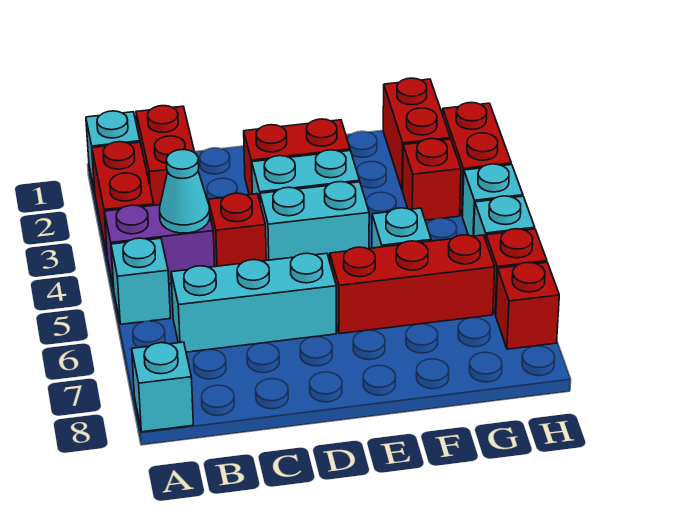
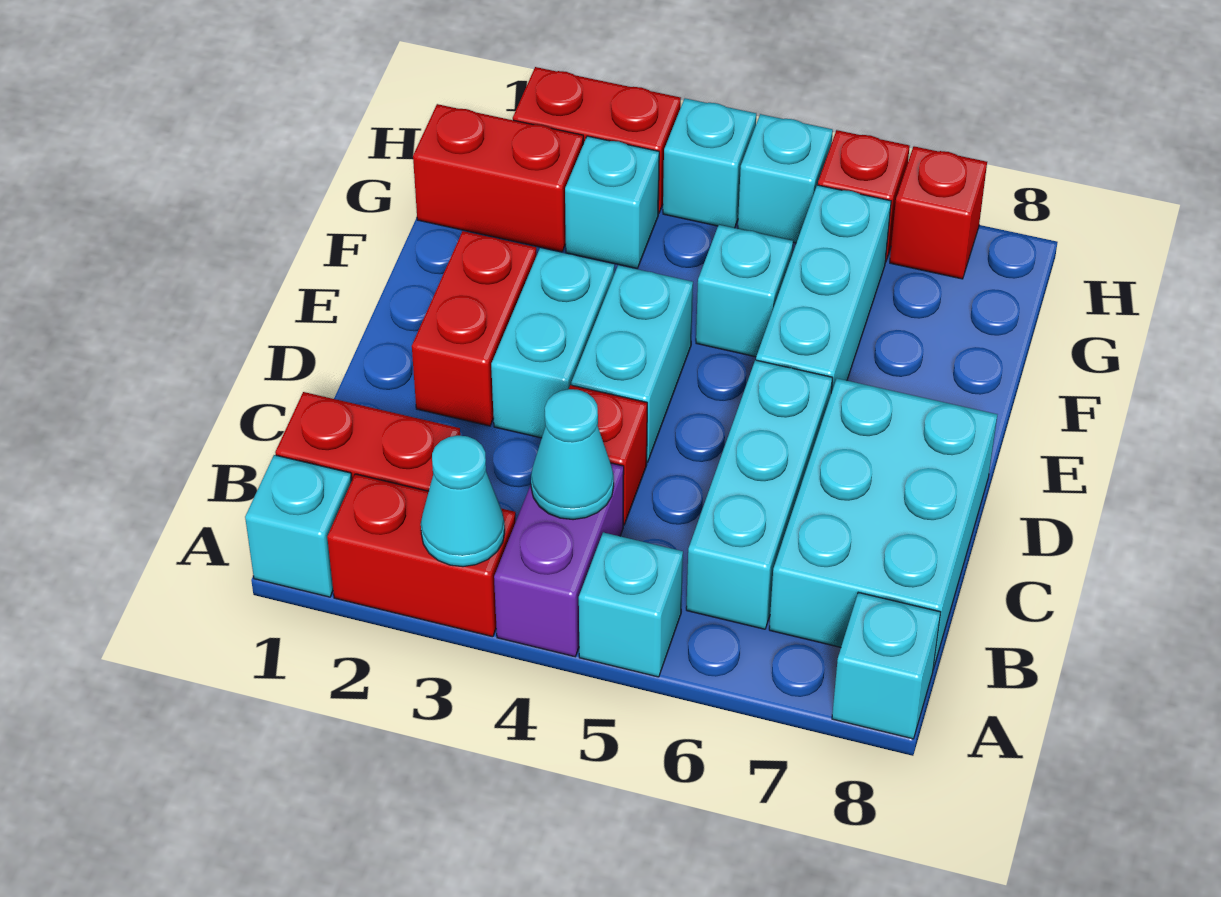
none -> cyan 1x1 cone [421,436,505,567]
none -> cyan 2x3 brick [769,378,997,669]
red 1x3 brick [330,235,495,334] -> cyan 1x3 brick [756,185,891,393]
red 1x1 brick [402,139,461,220] -> cyan 1x1 brick [565,136,659,268]

